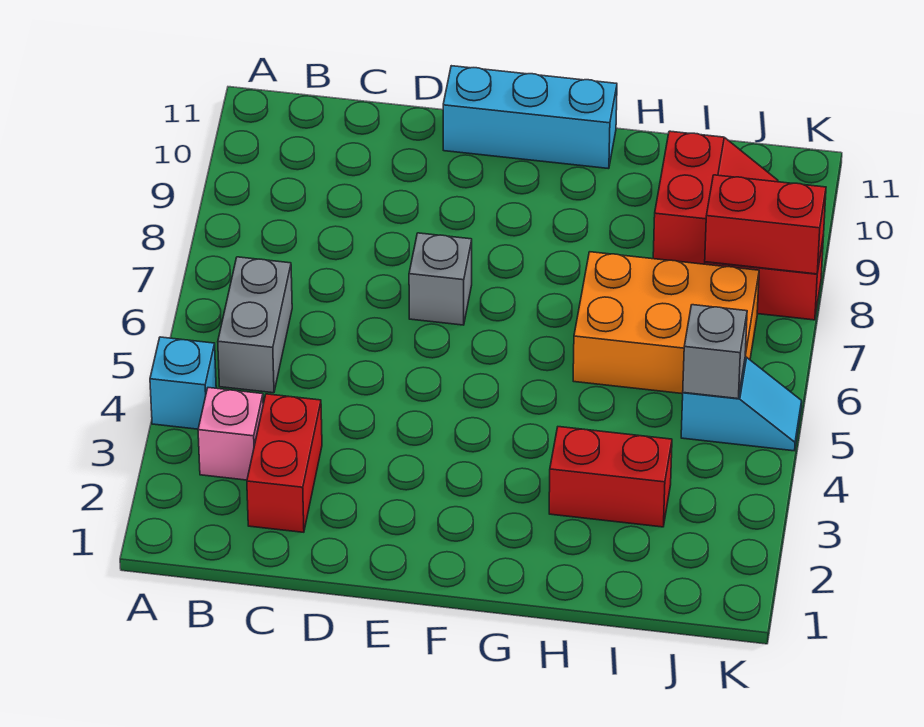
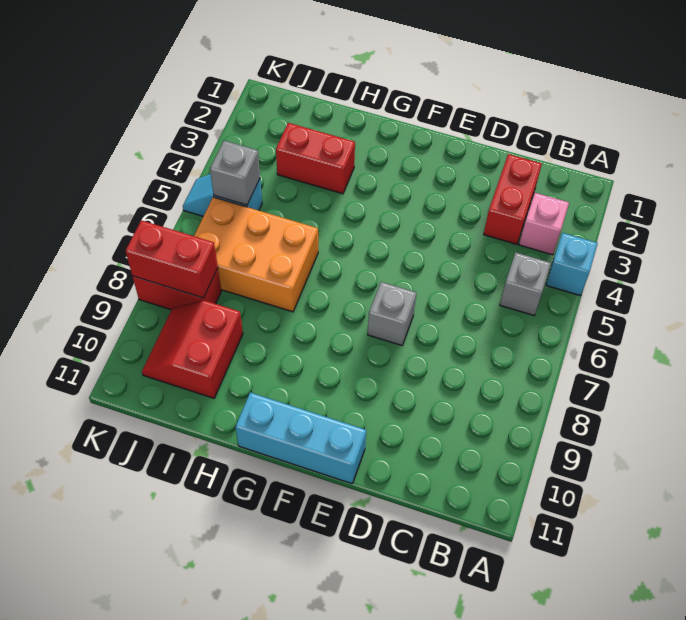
grey 1x2 brick [218,257,292,393] -> grey 1x1 brick [500,252,551,316]

